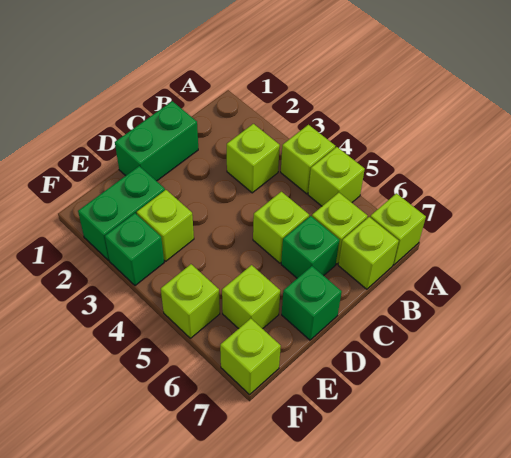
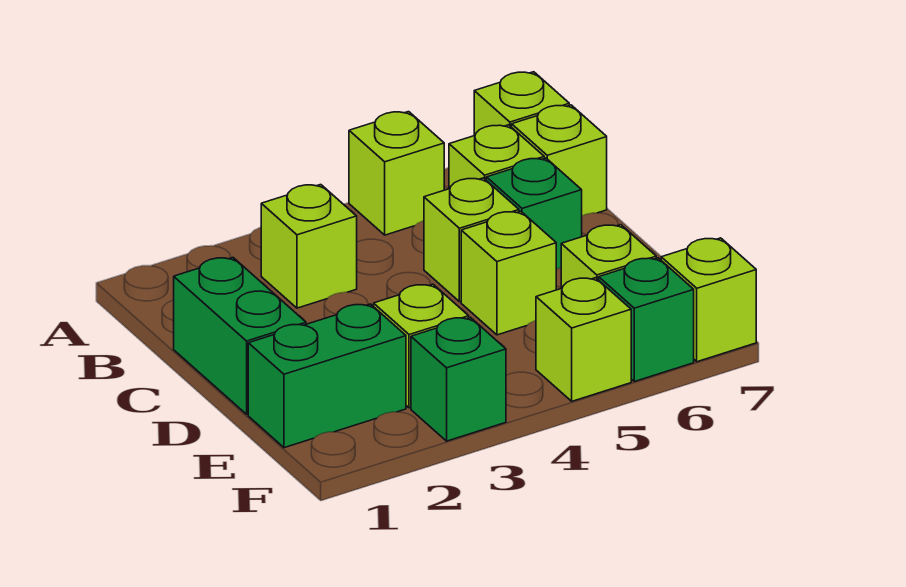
lime 1x1 brick [281,125,335,194] -> lime 1x1 brick moved to [461,211,556,335]
green 1x1 brick [282,266,342,340] -> green 1x1 brick moved to [599,258,694,382]
green 1x2 brick [78,166,165,260] -> green 1x2 brick turned to [248,304,406,448]

